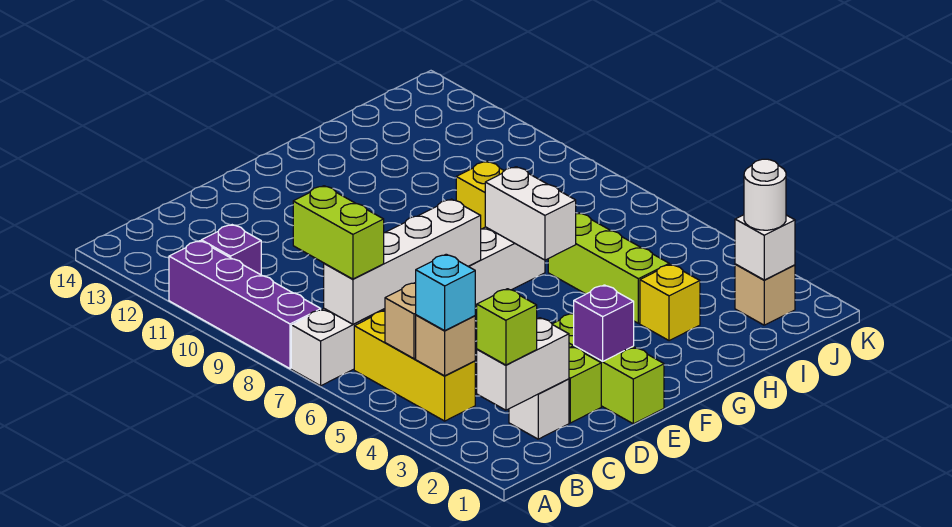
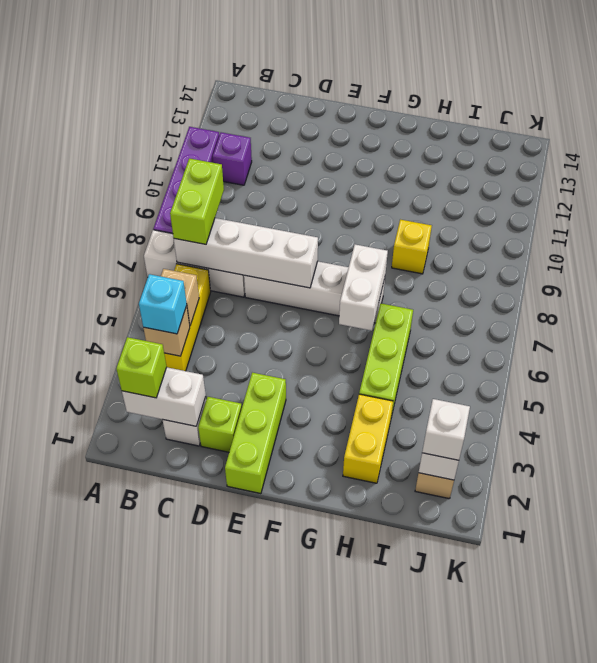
purple 1x1 brick [574,285,634,361] -> none
yellow 1x1 brick [640,264,700,341] -> yellow 1x2 brick [343,394,393,483]
white 1x1 round brick [744,159,786,230] -> white 1x1 brick [422,399,470,460]

